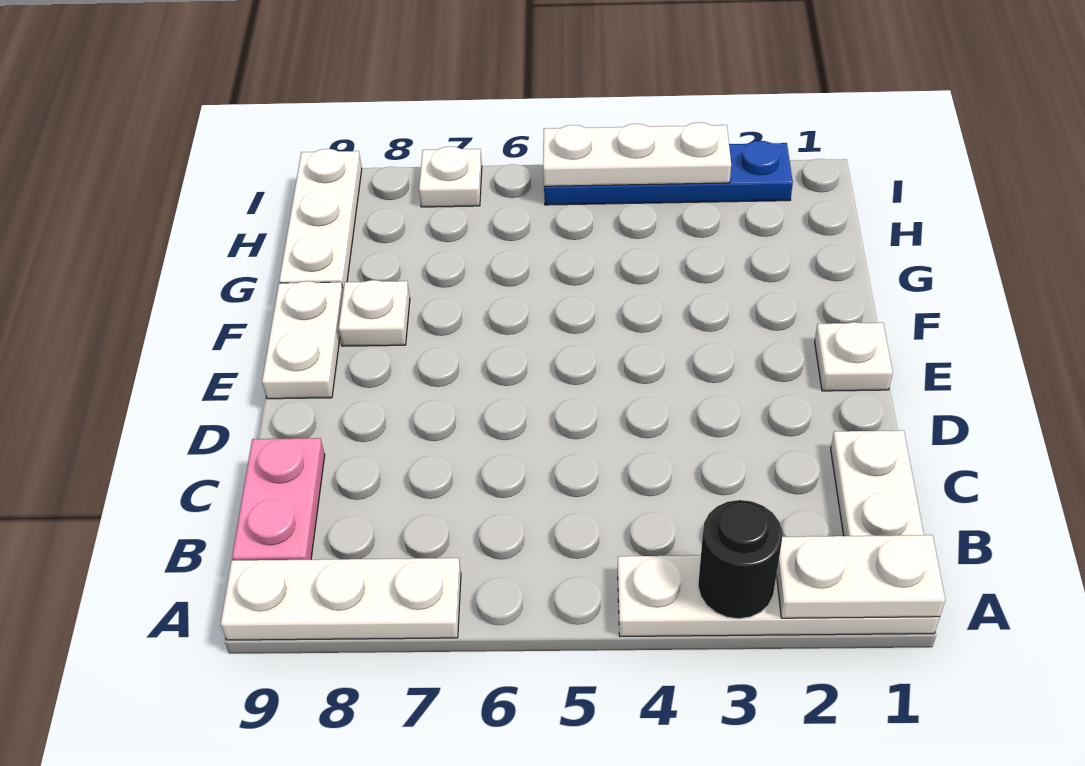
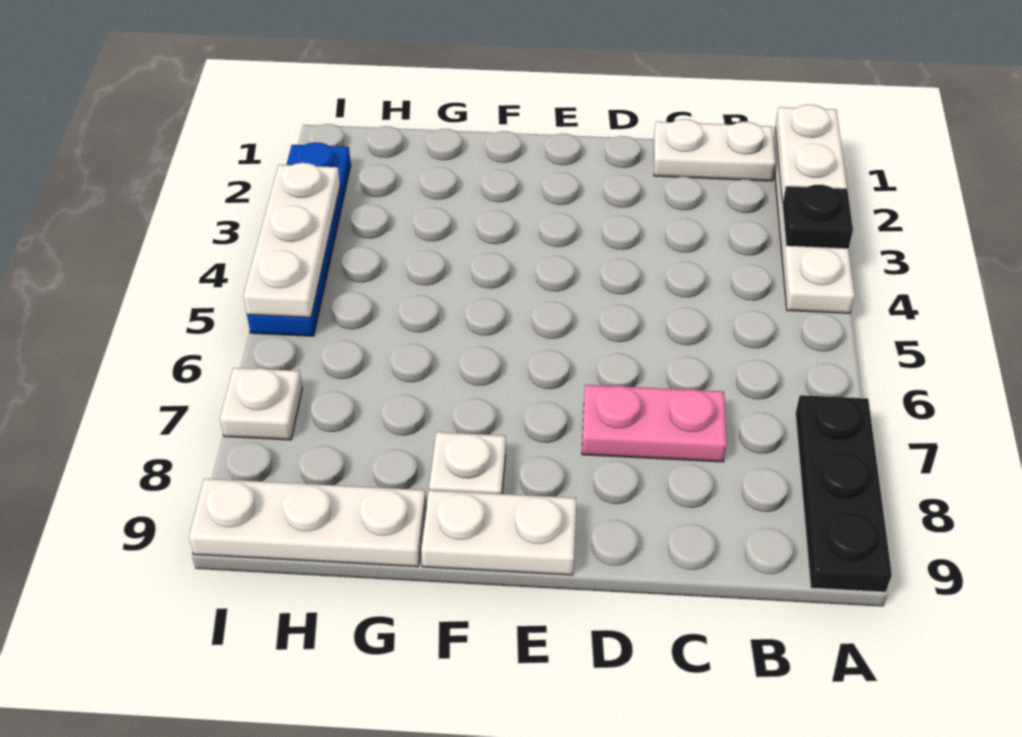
black 1x1 round brick [698,500,782,619] -> black 1x1 plate [783,185,853,249]
white 1x3 plate [221,558,461,640] -> black 1x3 plate [796,395,892,592]
pink 1x2 plate [232,438,325,560] -> pink 1x2 plate moved to [582,385,727,462]
white 1x1 plate [815,322,893,391] -> none

